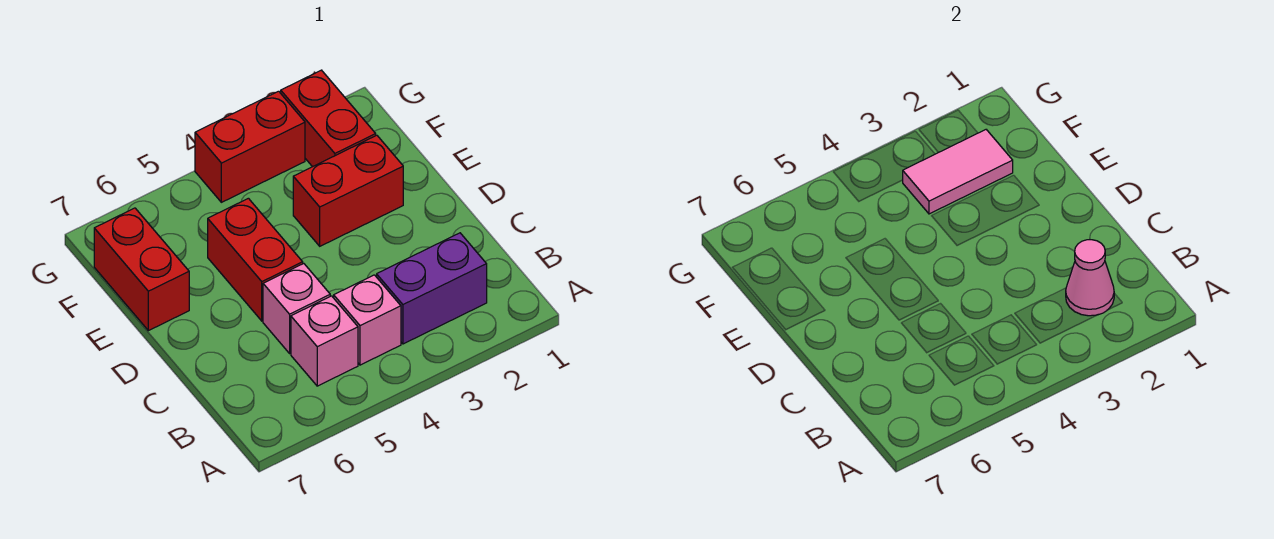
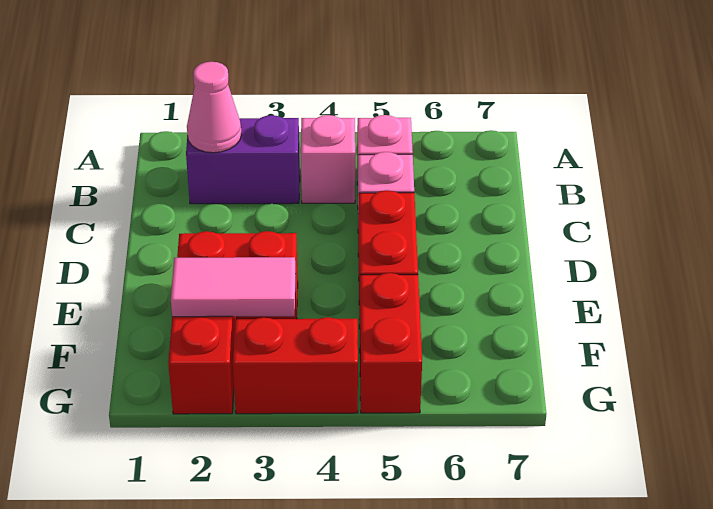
red 1x2 brick [94,208,189,331] -> red 1x2 brick moved to [359,273,422,413]

